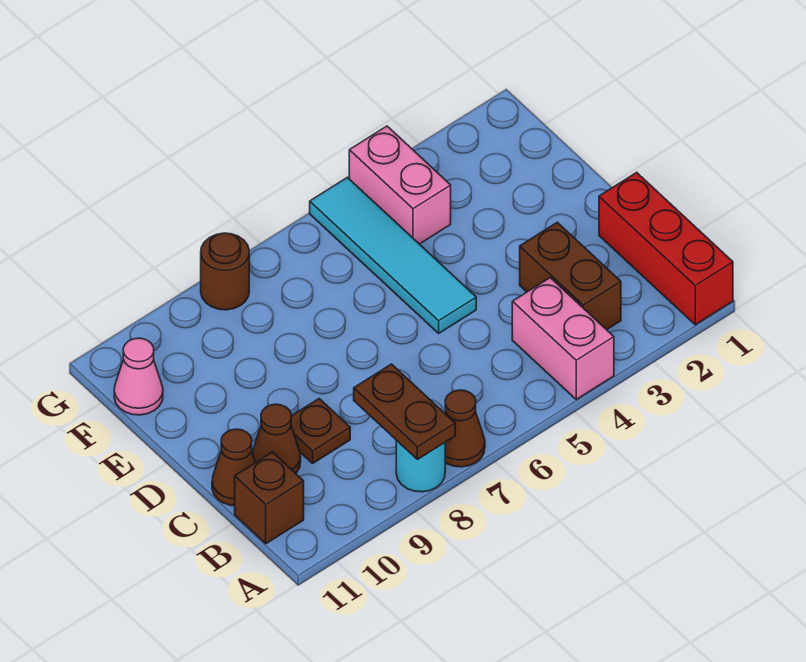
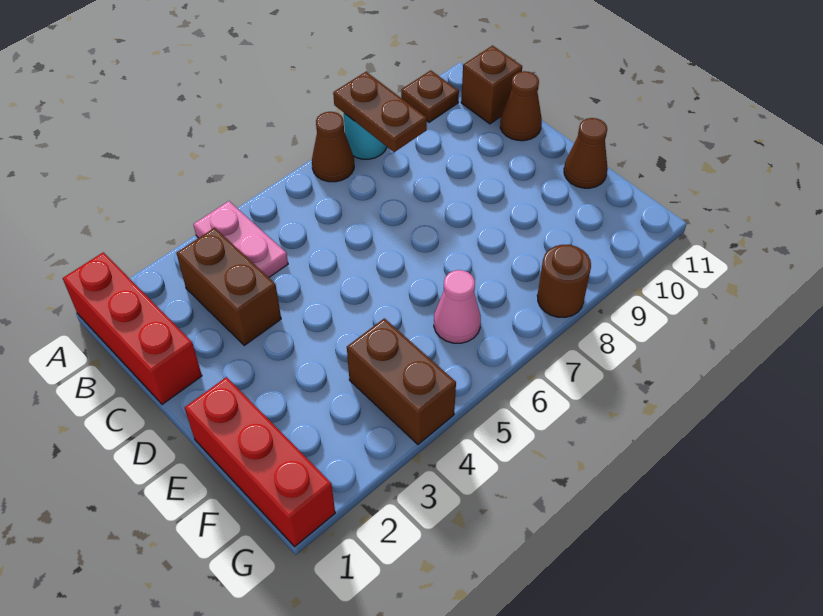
pink 1x2 brick [512,278,614,399] -> pink 1x2 plate [193,201,288,277]
brown 1x1 plate [291,399,350,463] -> brown 1x1 plate moved to [401,70,459,122]
brown 1x1 cone [252,404,301,473] -> brown 1x1 cone moved to [564,118,608,188]
cyan 1x4 tile [310,177,476,333] -> none
none -> red 1x3 brick [184,377,335,547]
pink 1x2 brick [349,126,451,244] -> brown 1x2 brick [347,318,456,444]
pink 1x1 cone [114,338,163,415] -> pink 1x1 cone moved to [434,270,481,343]

